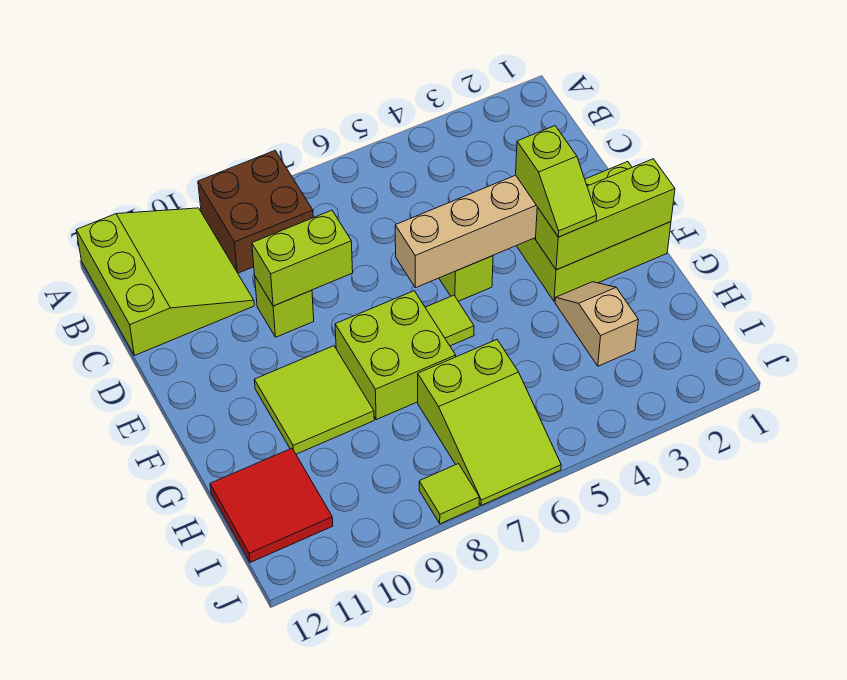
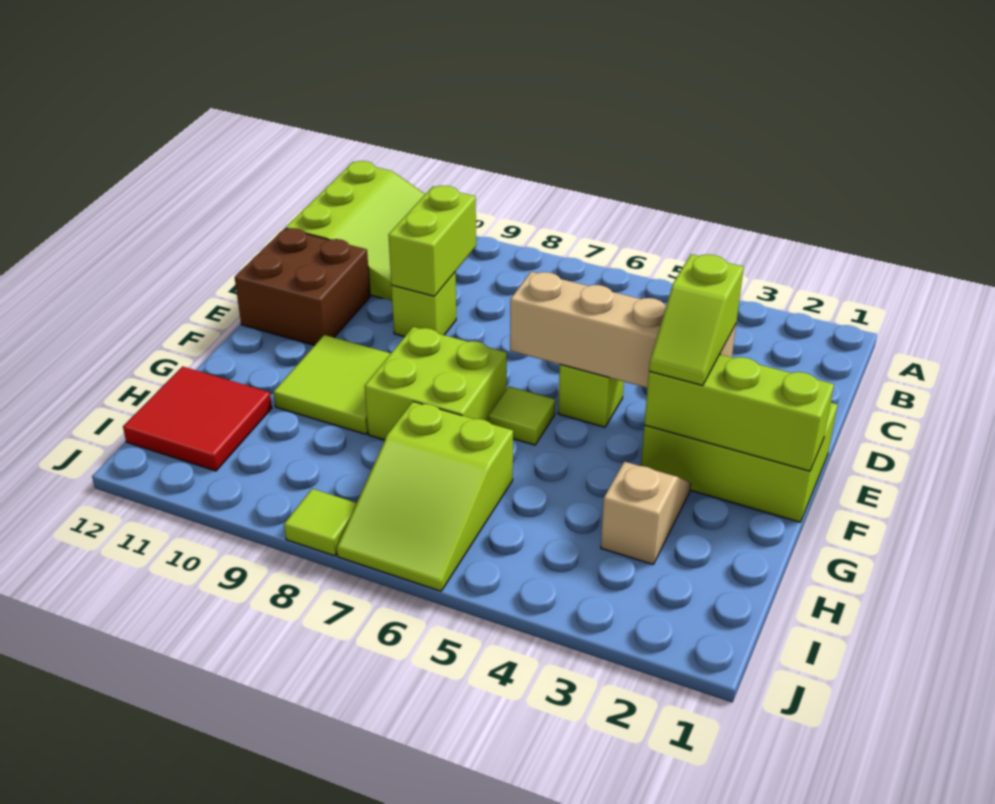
brown 2x2 brick [198,151,313,273] -> brown 2x2 brick moved to [235,228,370,345]
lime 1x2 brick [252,210,353,306] -> lime 1x2 brick turned to [388,186,476,296]

